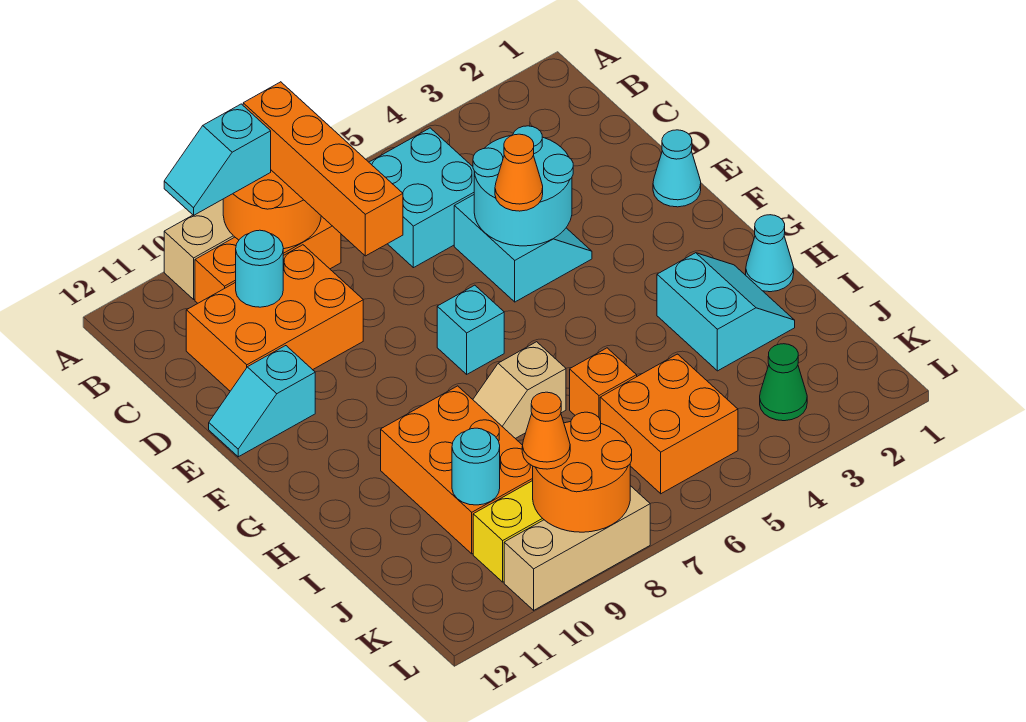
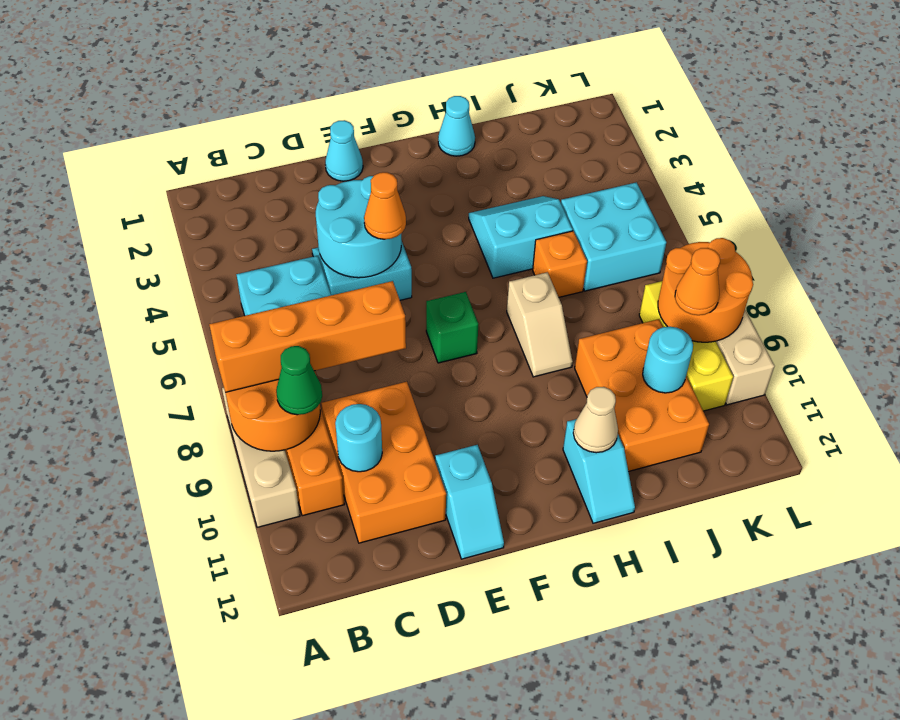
cyan 1x2 slope [164,104,271,215] -> cyan 1x2 slope moved to [563,419,635,523]
cyan 1x1 brick [437,285,504,374] -> green 1x1 brick [426,292,478,363]
cyan 2x2 slope [657,253,795,371] -> cyan 2x2 slope moved to [469,196,573,278]
orange 2x3 brick [381,386,533,554] -> orange 2x3 brick turned to [575,319,709,471]
none -> tan 1x1 cone [573,387,618,453]
orange 2x2 brick [600,354,738,494] -> cyan 2x2 brick [561,182,666,291]
green 1x1 cone [760,344,807,421] -> green 1x1 cone moved to [276,346,322,415]

